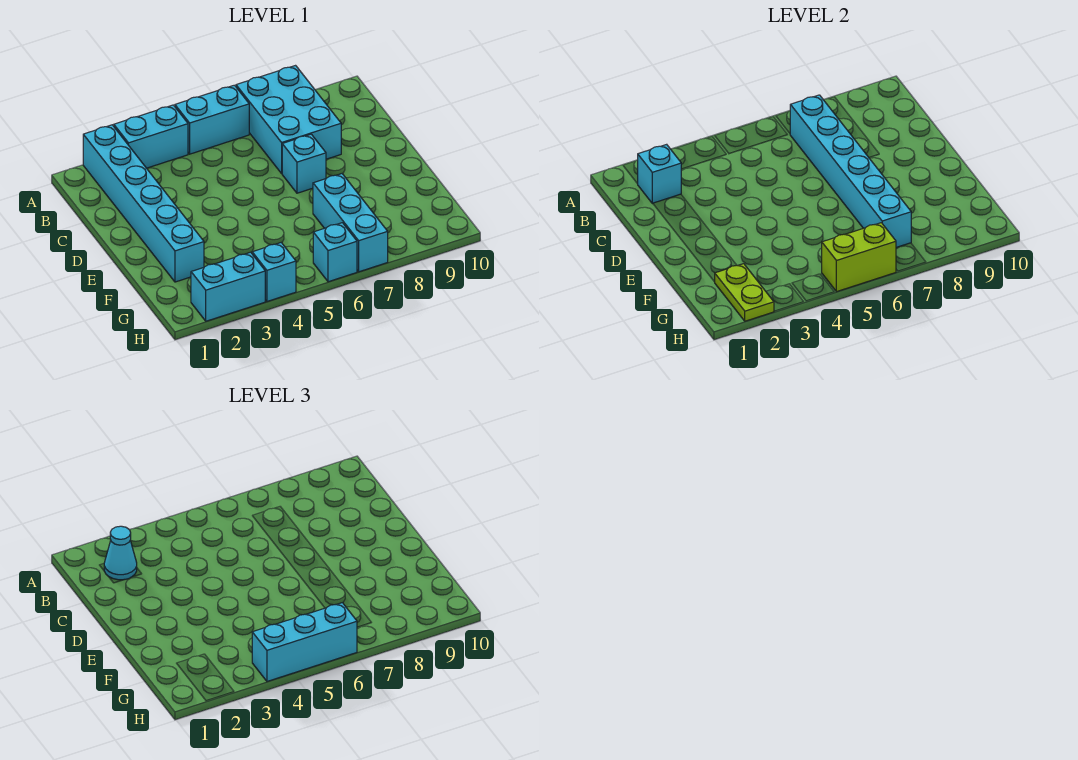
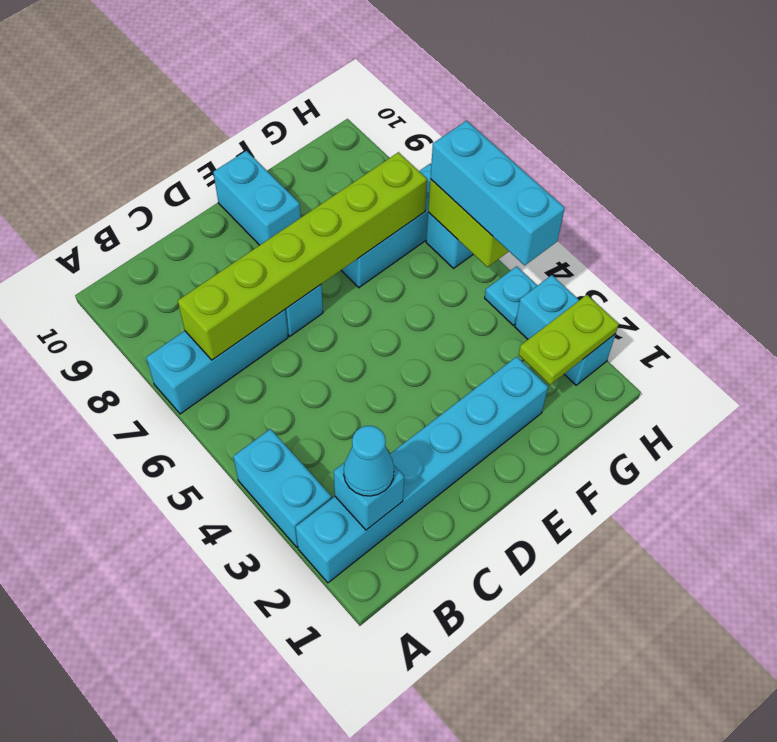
cyan 1x2 brick [175,85,249,154] -> cyan 1x2 brick moved to [213,151,301,245]
cyan 2x3 brick [236,66,341,173] -> cyan 1x3 brick [146,310,288,414]
cyan 1x6 brick [790,95,911,247] -> lime 1x6 brick [178,152,427,360]
cyan 1x1 brick [252,243,296,301] -> cyan 1x1 plate [485,266,538,325]

